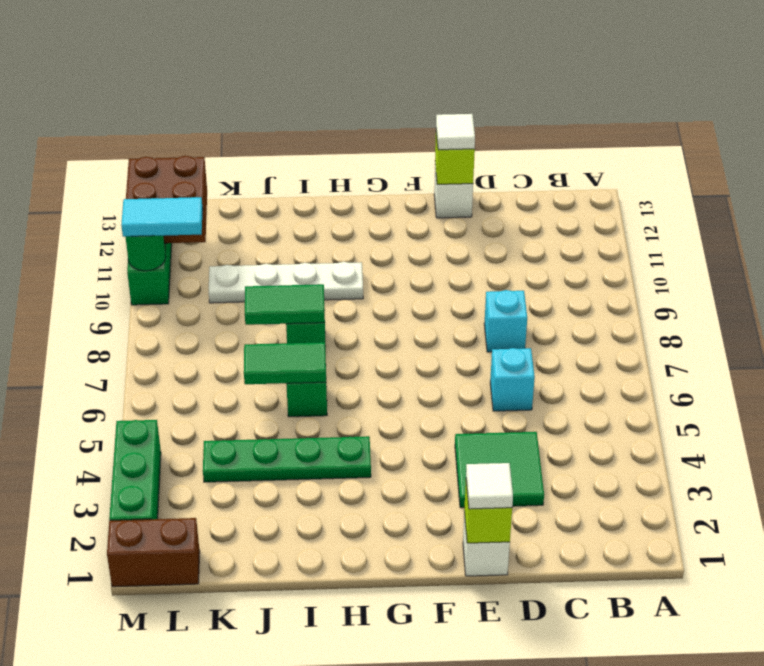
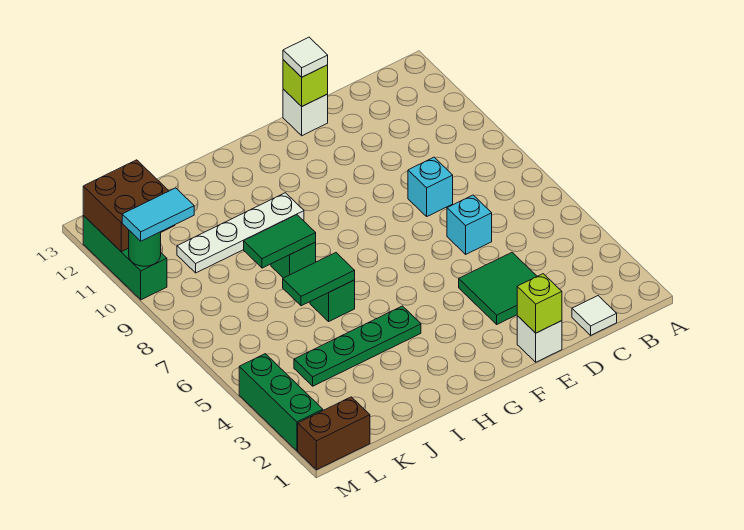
white 1x1 tile [466,463,513,509] -> white 1x1 tile moved to [572,296,617,335]

